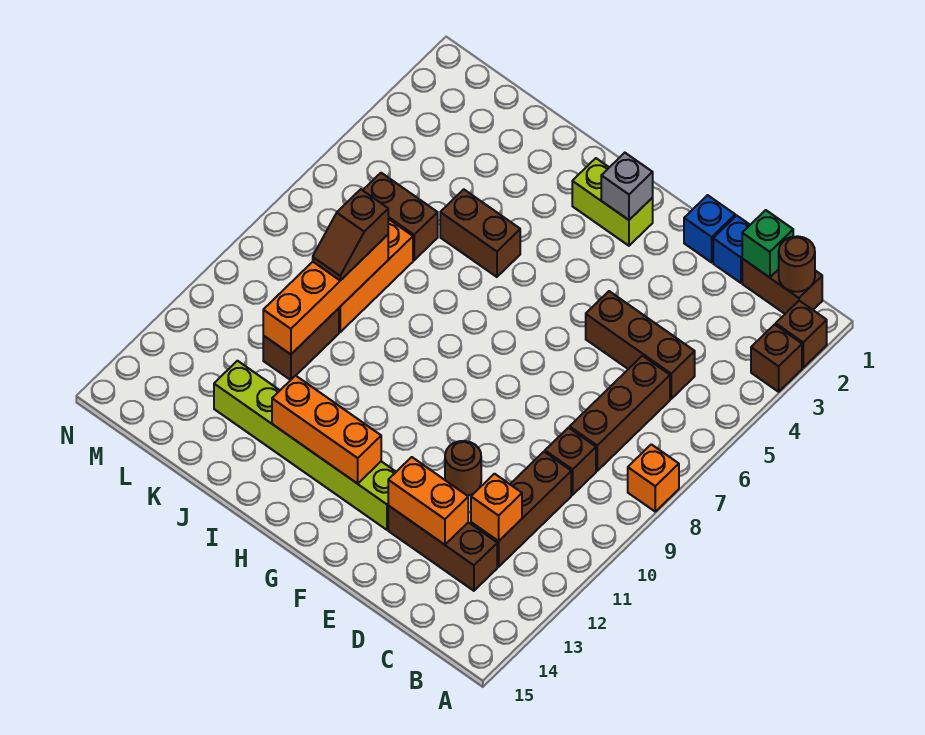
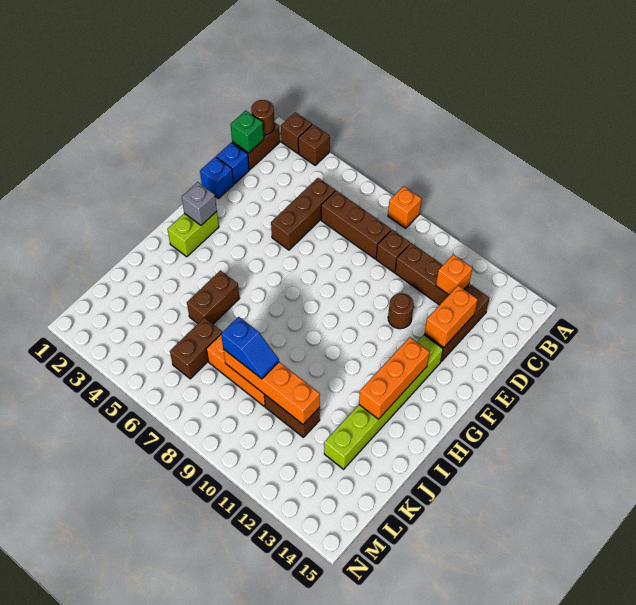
brown 1x2 slope [313,189,388,281] -> blue 1x2 slope [221,317,279,379]

